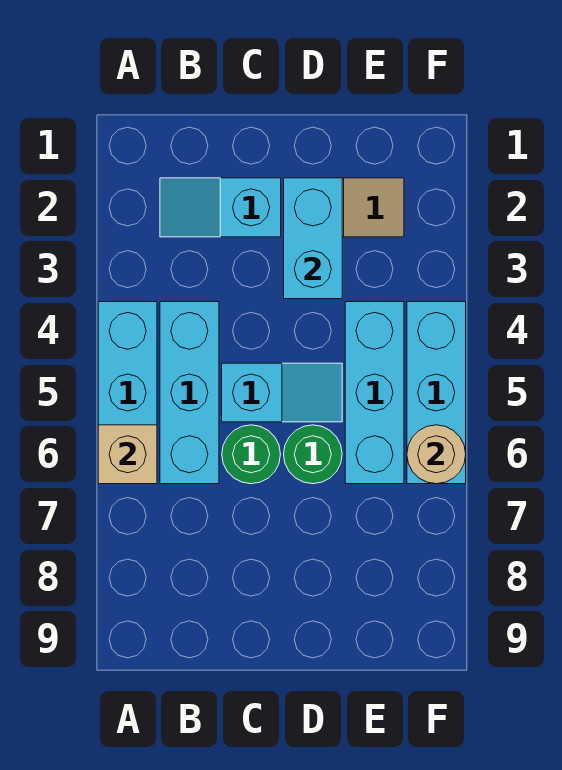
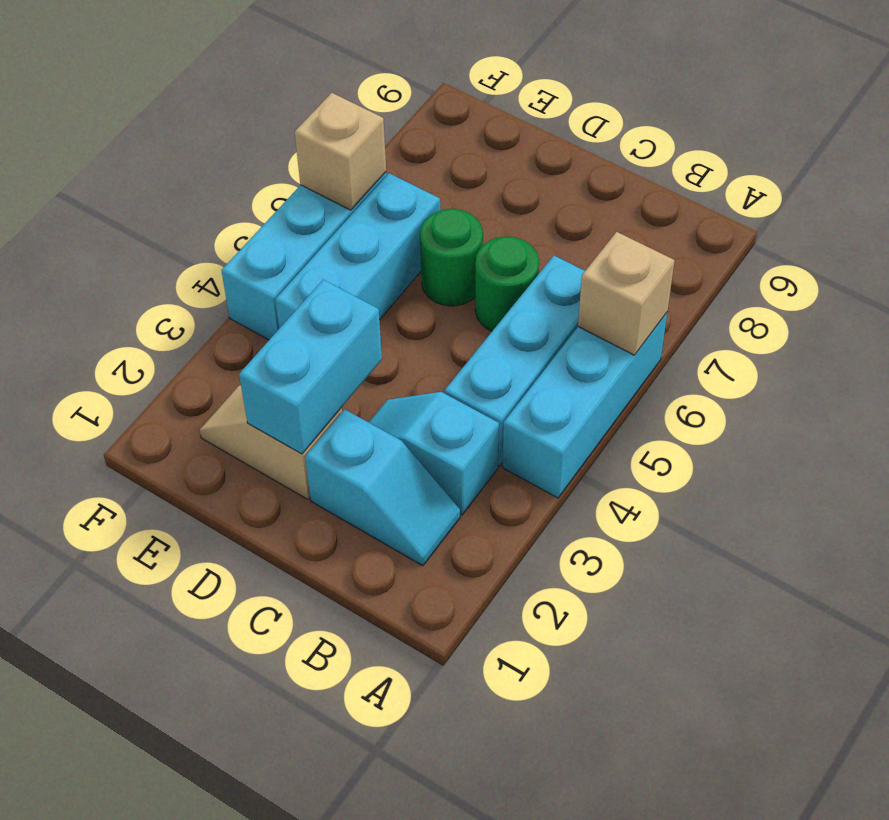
cyan 1x2 slope [222,363,342,422] -> cyan 1x2 slope moved to [369,392,499,515]
tan 1x1 round brick [407,425,466,484] -> tan 1x1 brick [295,93,386,210]

